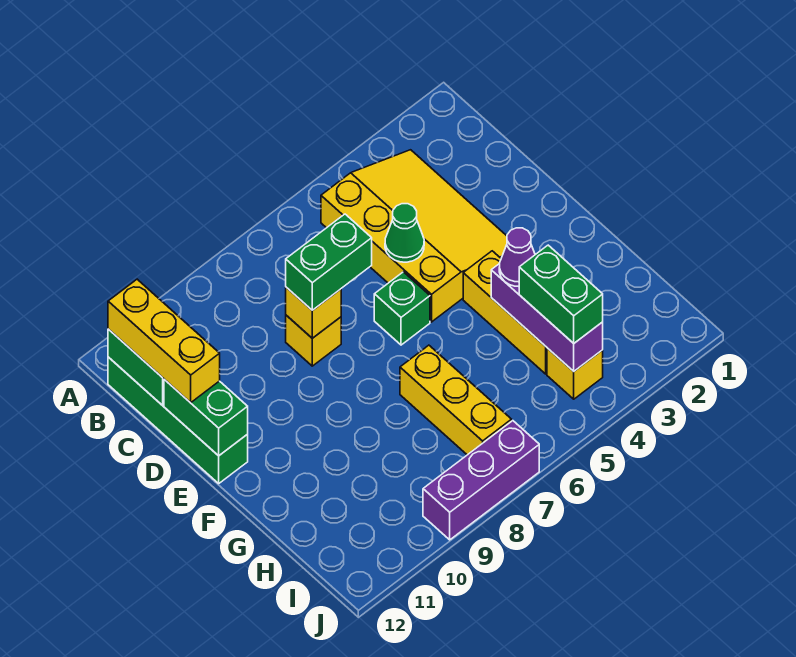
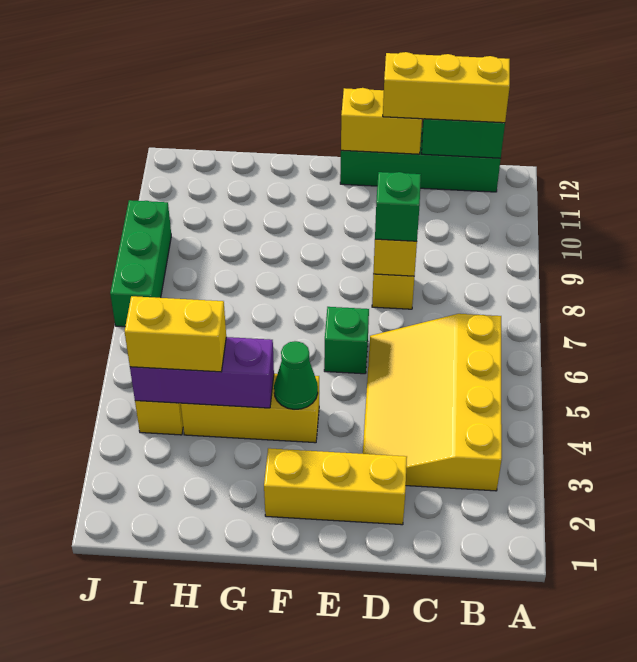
yellow 3x4 slope [321,150,507,322] -> yellow 3x4 slope turned to [363,314,502,491]
green 1x1 cone [385,204,424,262] -> green 1x1 cone moved to [274,341,318,409]
green 1x2 brick [286,214,372,310] -> green 1x1 brick [375,172,421,241]
green 1x2 brick [164,380,248,456] -> yellow 1x2 brick [341,88,422,154]
purple 1x1 cone [499,228,535,287] -> none
yellow 1x3 brick [400,345,512,455] -> yellow 1x3 brick moved to [264,448,407,525]
green 1x2 brick [519,245,603,343] -> yellow 1x2 brick [124,296,226,372]
purple 1x3 brick [423,421,539,540] -> green 1x3 brick [110,200,171,327]

